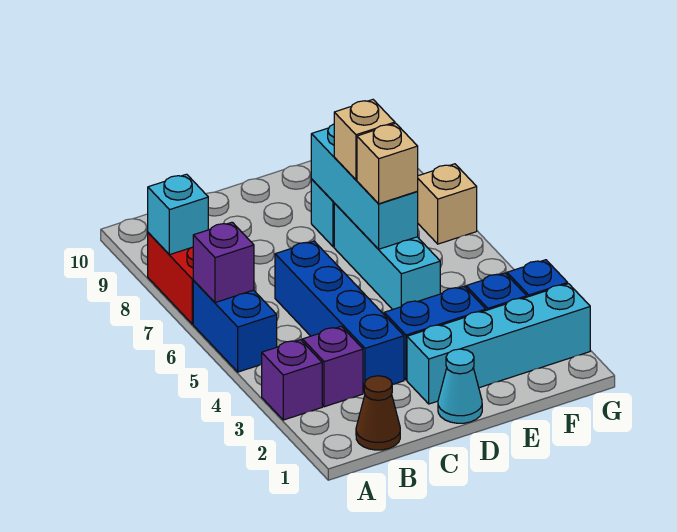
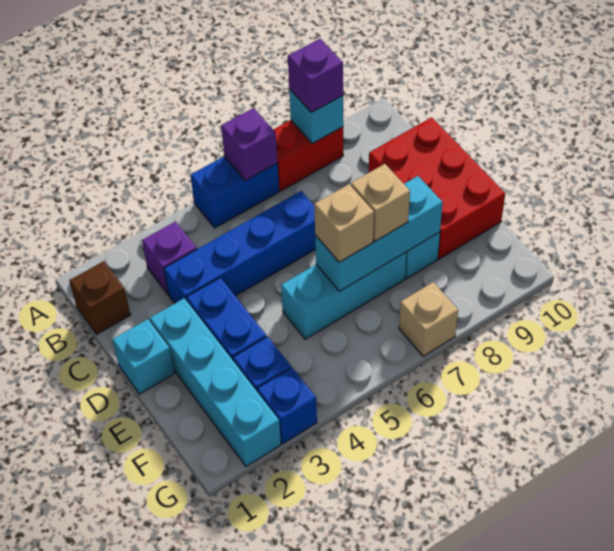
purple 1x1 brick [262,340,322,420] -> purple 1x1 brick moved to [288,39,343,112]
brown 1x1 cone [356,376,400,450] -> brown 1x1 brick [69,261,130,335]
none -> red 2x3 brick [369,117,505,259]
cyan 1x1 cone [438,349,482,423] -> cyan 1x1 brick [112,319,174,394]

